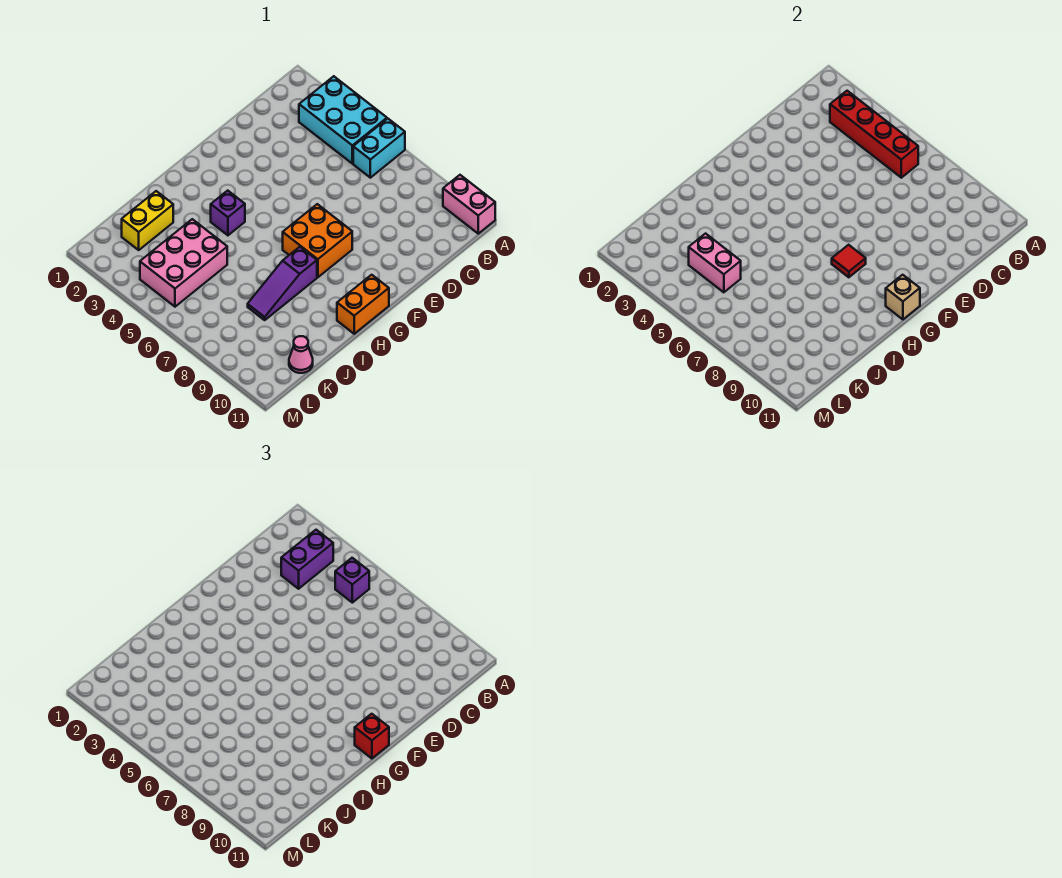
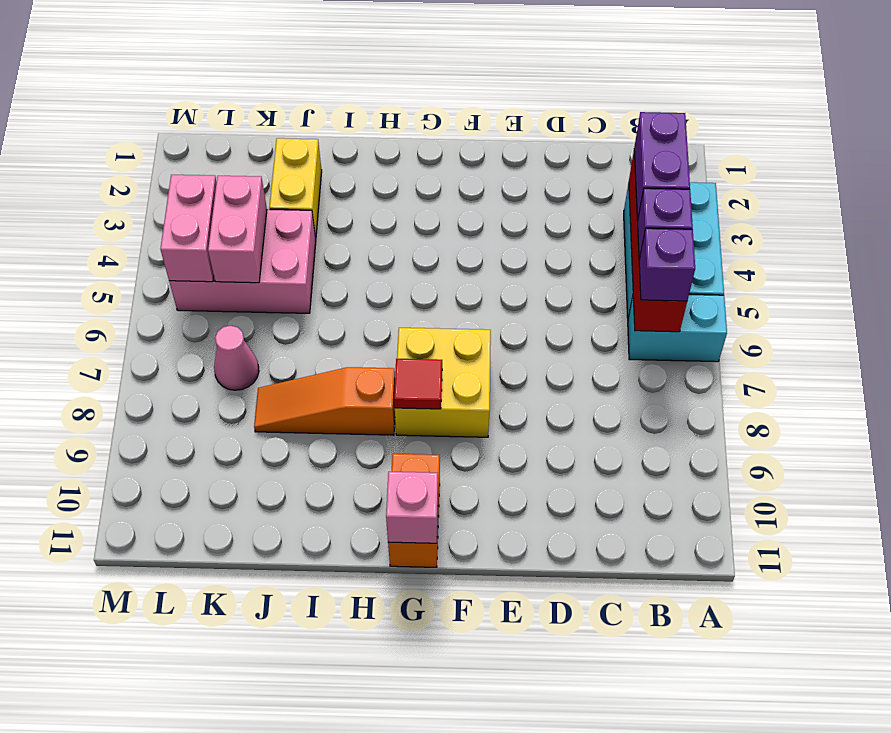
pink 1x2 brick [443,175,495,234] -> pink 1x2 brick moved to [160,175,217,282]
purple 1x2 brick [281,530,333,589] -> purple 1x2 brick turned to [634,112,690,220]
orange 2x2 brick [283,204,352,277] -> yellow 2x2 brick [395,328,491,437]
orange 1x2 brick [337,275,389,334] -> orange 1x2 brick turned to [388,454,440,567]
tan 1x1 brick [886,275,920,319] -> pink 1x1 brick [386,472,438,543]
red 1x1 brick [355,714,389,758] -> none
purple 1x1 brick [211,191,245,235] -> purple 1x1 brick moved to [639,228,695,301]
purple 1x3 slope [248,247,317,320] -> orange 1x3 slope [254,367,395,435]
yellow 1x2 brick [122,191,173,250] -> yellow 1x2 brick turned to [269,138,322,238]
pink 1x1 cone [289,336,313,373] -> pink 1x1 cone moved to [214,326,259,390]

